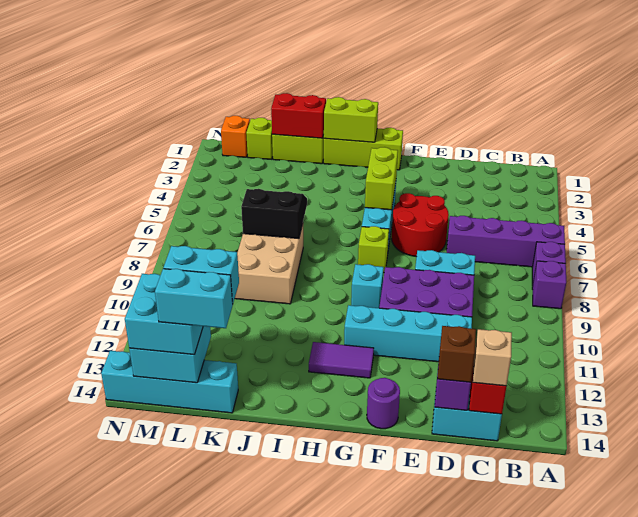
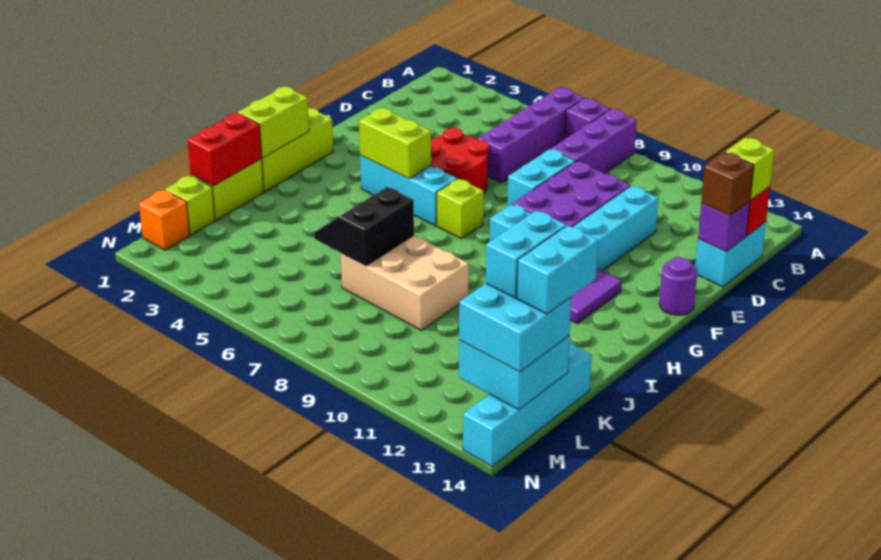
purple 1x1 brick [532,261,566,309] -> purple 1x3 brick [551,109,637,173]
tan 1x1 brick [473,329,512,386] -> lime 1x1 brick [726,137,774,200]

